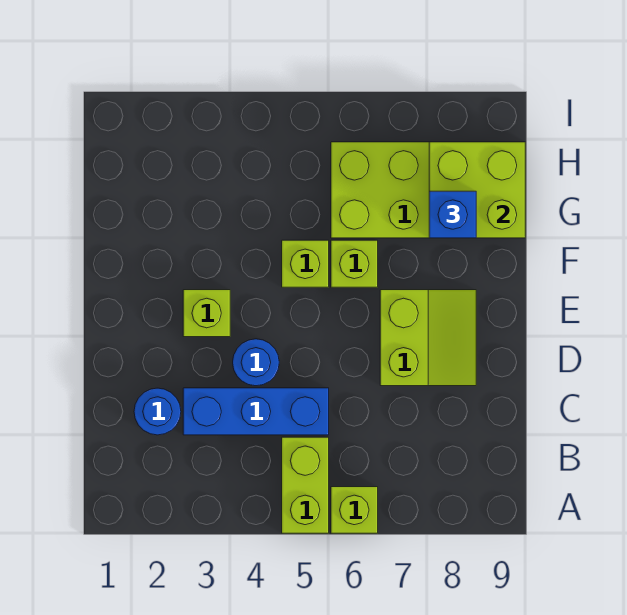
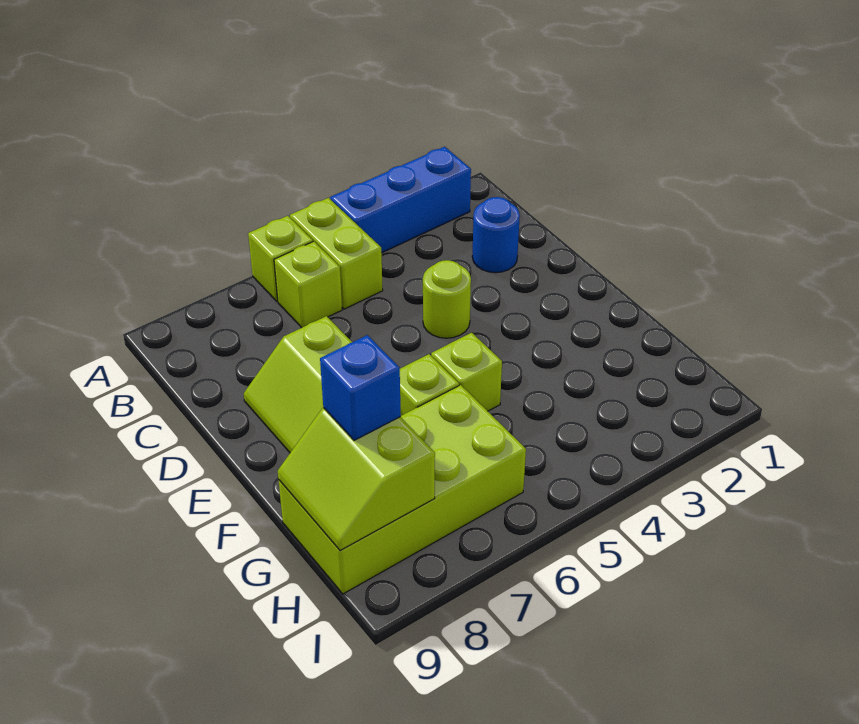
blue 1x3 brick [183,388,329,435] -> blue 1x3 brick moved to [330,147,471,253]
blue 1x1 round brick [233,339,279,386] -> lime 1x1 round brick [423,260,471,338]
lime 1x1 brick [183,290,230,337] -> lime 1x1 brick moved to [274,242,342,328]
lime 2x2 brick [429,142,525,238] -> lime 2x2 slope [278,408,435,551]

